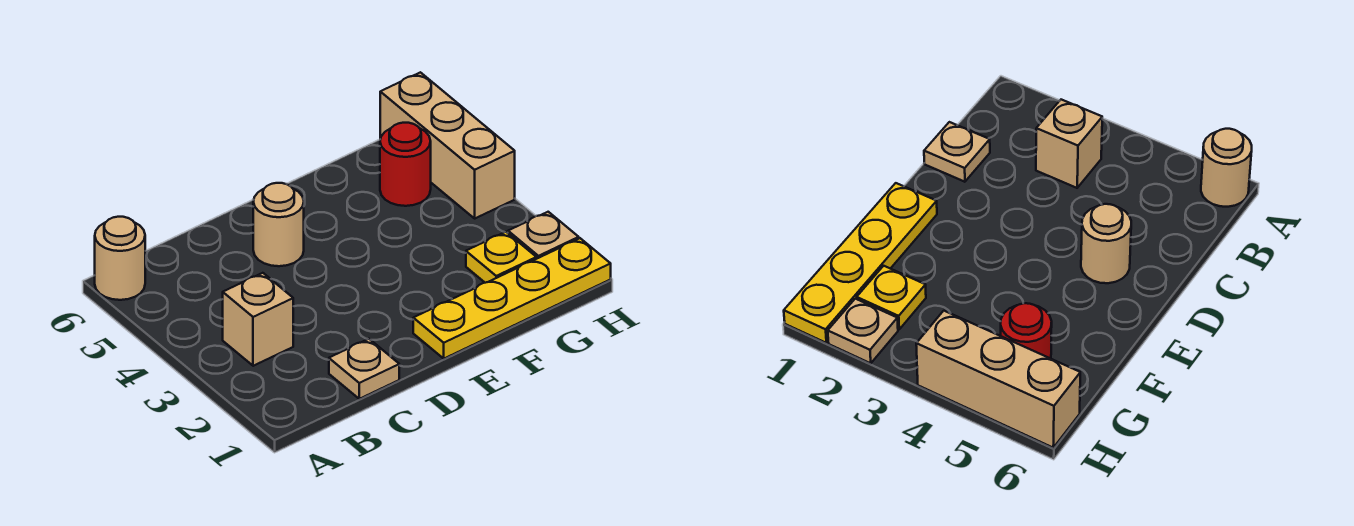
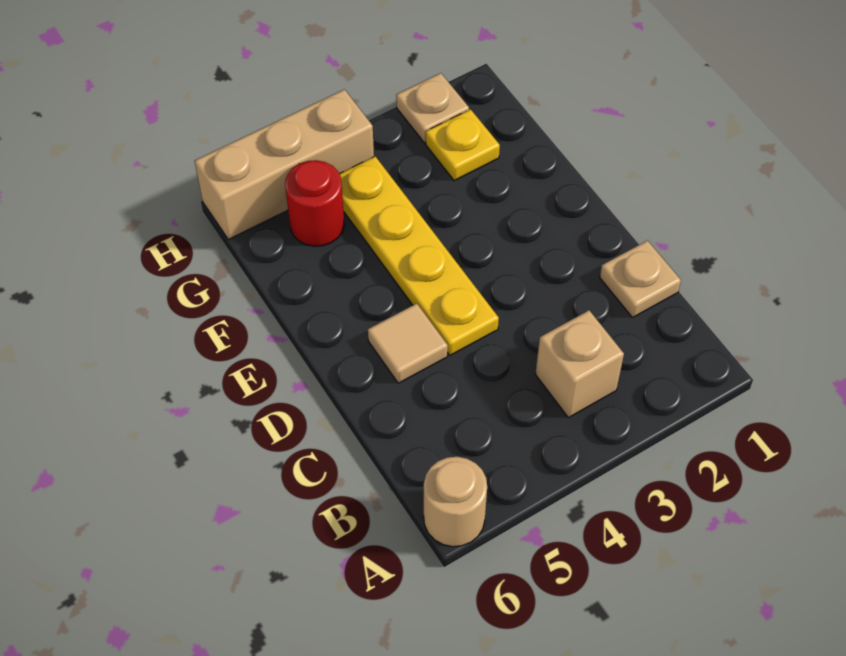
tan 1x1 round brick [253,183,304,266] -> tan 1x1 tile [368,304,448,383]
yellow 1x4 plate [413,238,611,359] -> yellow 1x4 plate moved to [340,156,499,355]

